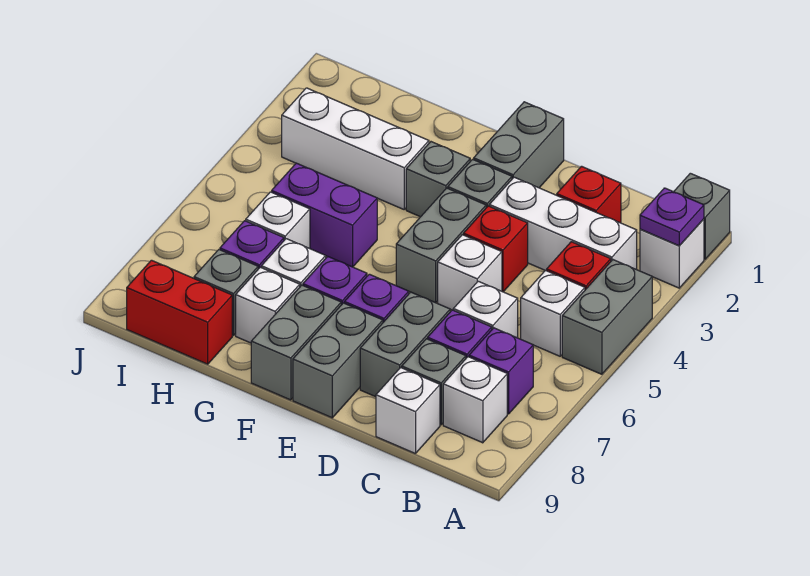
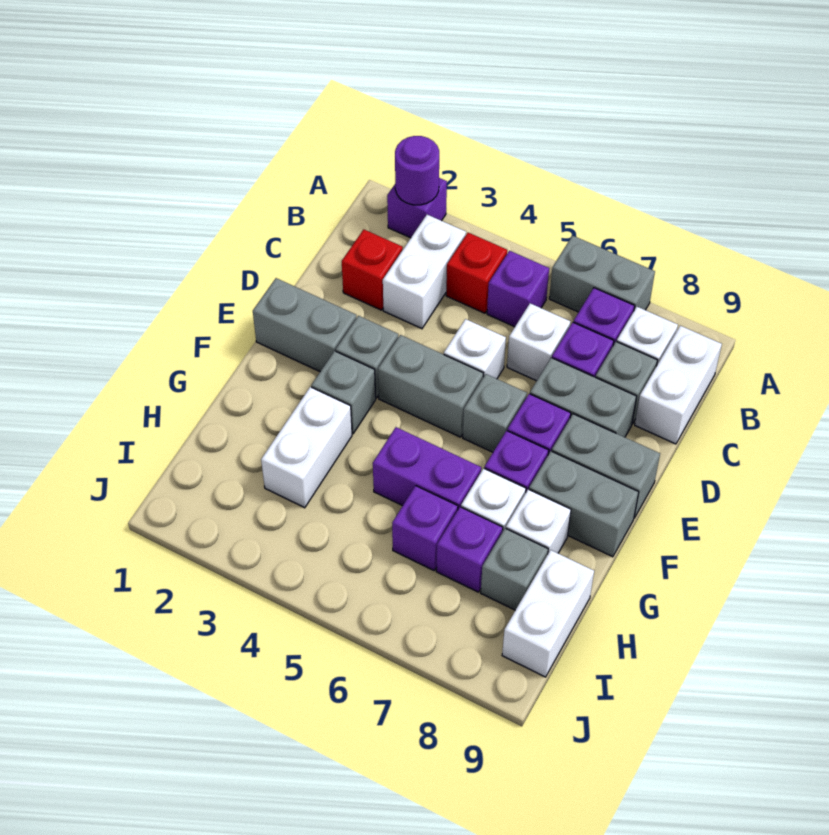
grey 1x1 brick [674,173,730,259] -> grey 1x1 brick moved to [463,374,527,452]
white 1x1 brick [640,219,704,288] -> purple 1x1 brick [387,178,447,238]
purple 1x1 plate [640,188,704,246] -> purple 1x1 round brick [395,136,439,205]
grey 1x2 brick [562,260,652,374] -> grey 1x2 brick moved to [549,236,655,312]
white 1x3 brick [489,177,637,271] -> white 1x2 brick [383,215,466,329]
white 1x1 brick [521,270,585,356] -> purple 1x1 brick [487,251,549,327]
white 1x1 brick [376,368,440,454] -> white 1x2 brick [635,326,722,444]
red 1x1 brick [464,206,528,292] -> none
white 1x3 brick [282,88,429,209] -> white 1x2 brick [261,387,352,508]
purple 1x2 brick [272,163,377,267] -> purple 1x2 brick turned to [373,427,481,509]
white 1x1 brick [246,192,310,249] -> purple 1x1 brick [392,486,458,570]
red 1x2 brick [127,260,232,364] -> white 1x2 brick [502,550,594,677]

